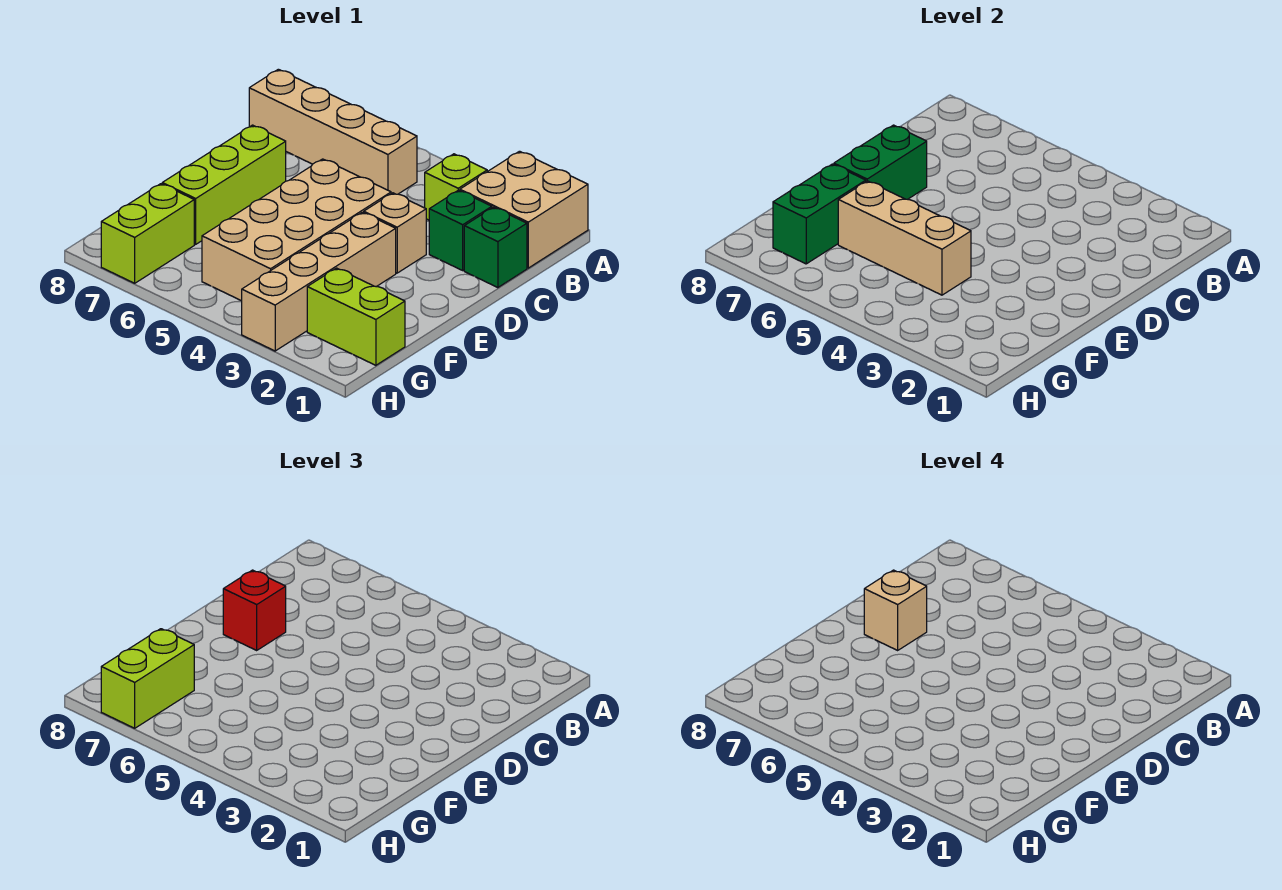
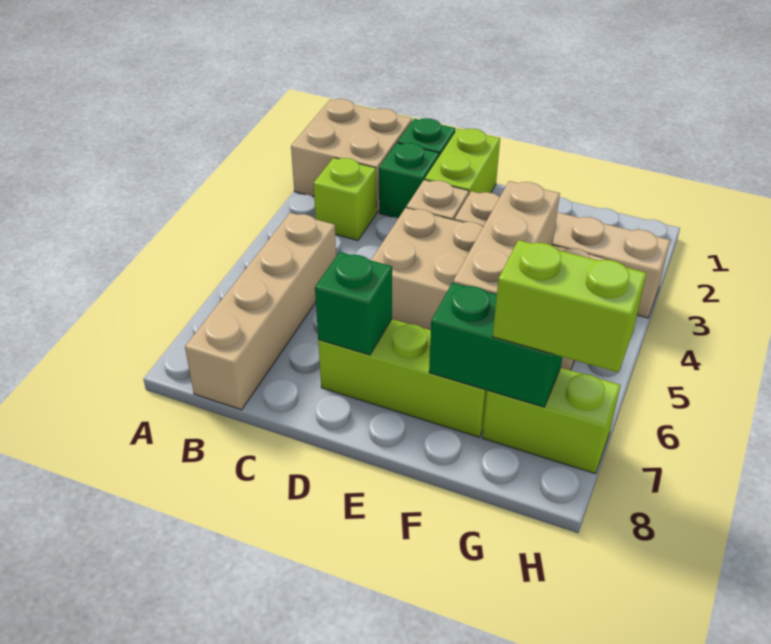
green 1x2 brick [834,125,927,199] -> green 1x1 brick [315,252,392,355]
red 1x1 brick [223,570,286,650] -> none
tan 1x1 brick [864,570,927,650] -> none
lime 1x2 brick [307,268,405,365] -> lime 1x2 brick moved to [425,129,500,194]

